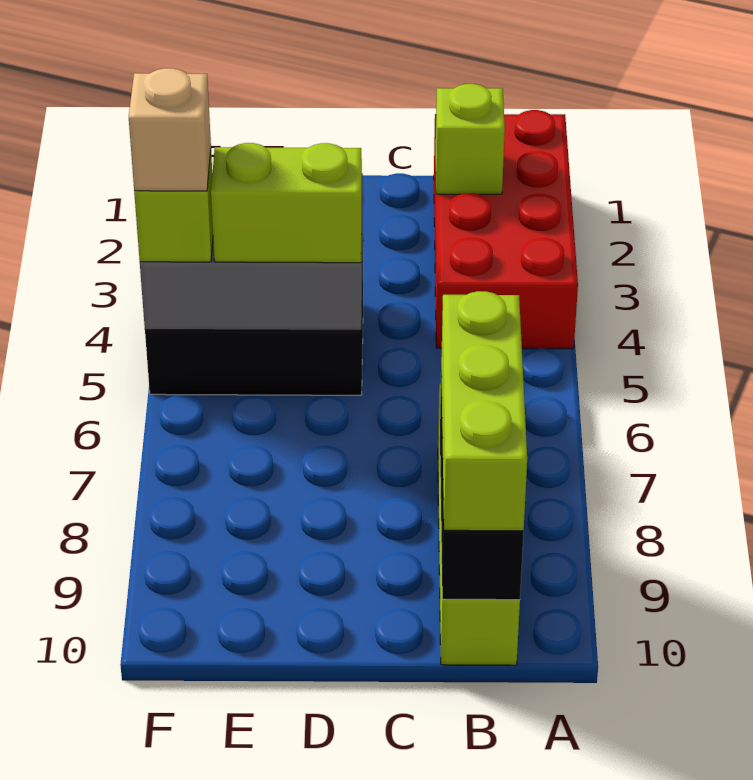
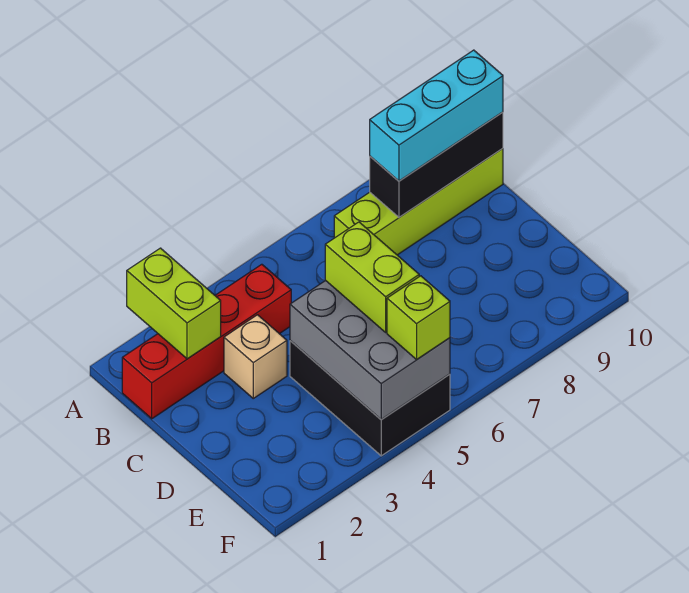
red 2x4 brick [434,110,578,349] -> red 1x4 brick [122,264,291,419]
lime 1x1 brick [436,84,505,194] -> lime 1x2 brick [127,248,221,359]
lime 1x3 brick [441,291,527,531] -> cyan 1x3 brick [370,50,503,181]
tan 1x1 brick [129,68,211,191] -> tan 1x1 brick moved to [224,315,287,398]

